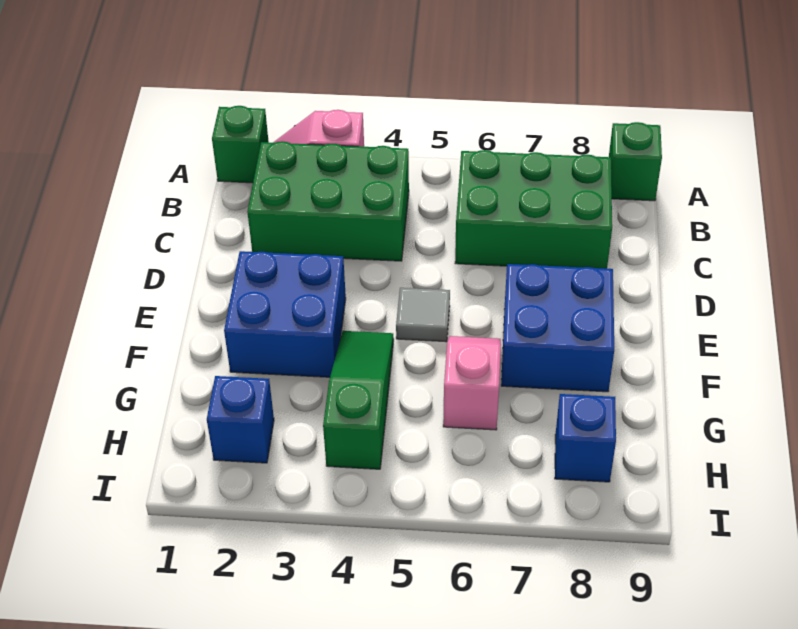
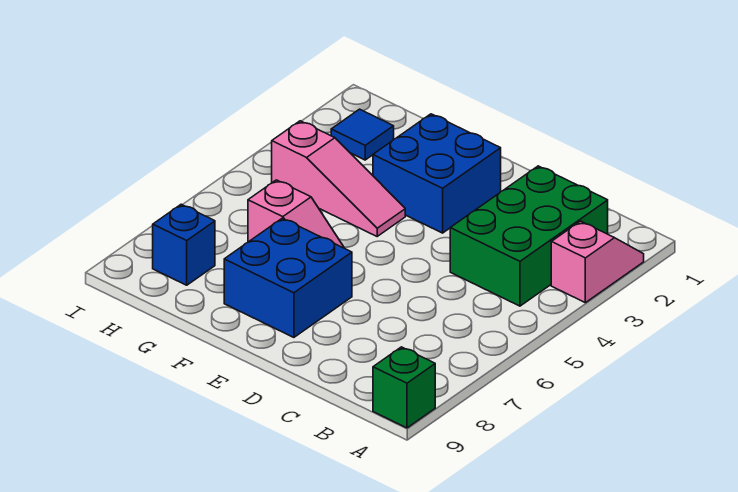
green 1x1 brick [212,106,269,183] -> none
green 2x3 brick [455,150,612,269] -> none
grey 1x1 tile [396,288,450,342] -> none
green 1x3 slope [323,331,394,469] -> pink 1x3 slope [272,121,405,236]
blue 1x1 brick [207,376,274,463] -> blue 1x1 tile [331,109,394,160]

